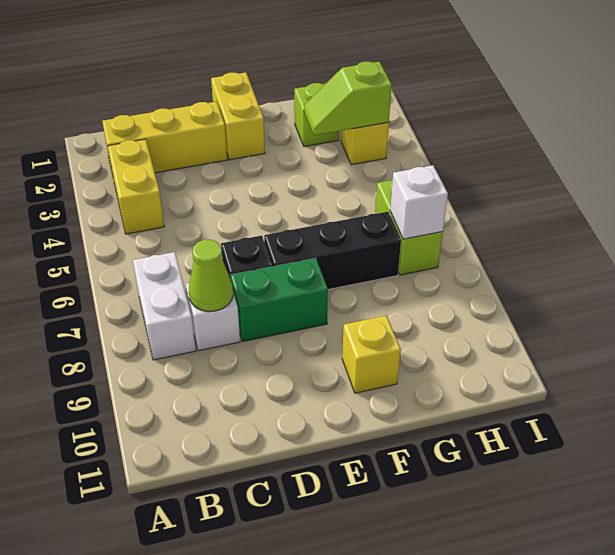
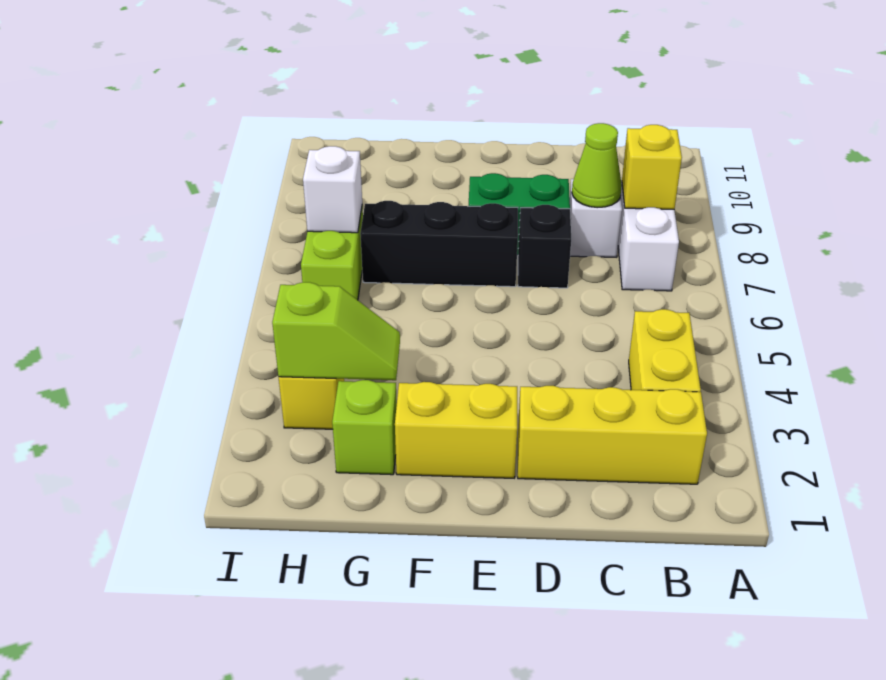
yellow 1x2 brick [211,72,265,160] -> yellow 1x2 brick turned to [395,382,517,478]
yellow 1x1 brick [342,316,401,393] -> yellow 1x1 brick moved to [622,125,682,210]

